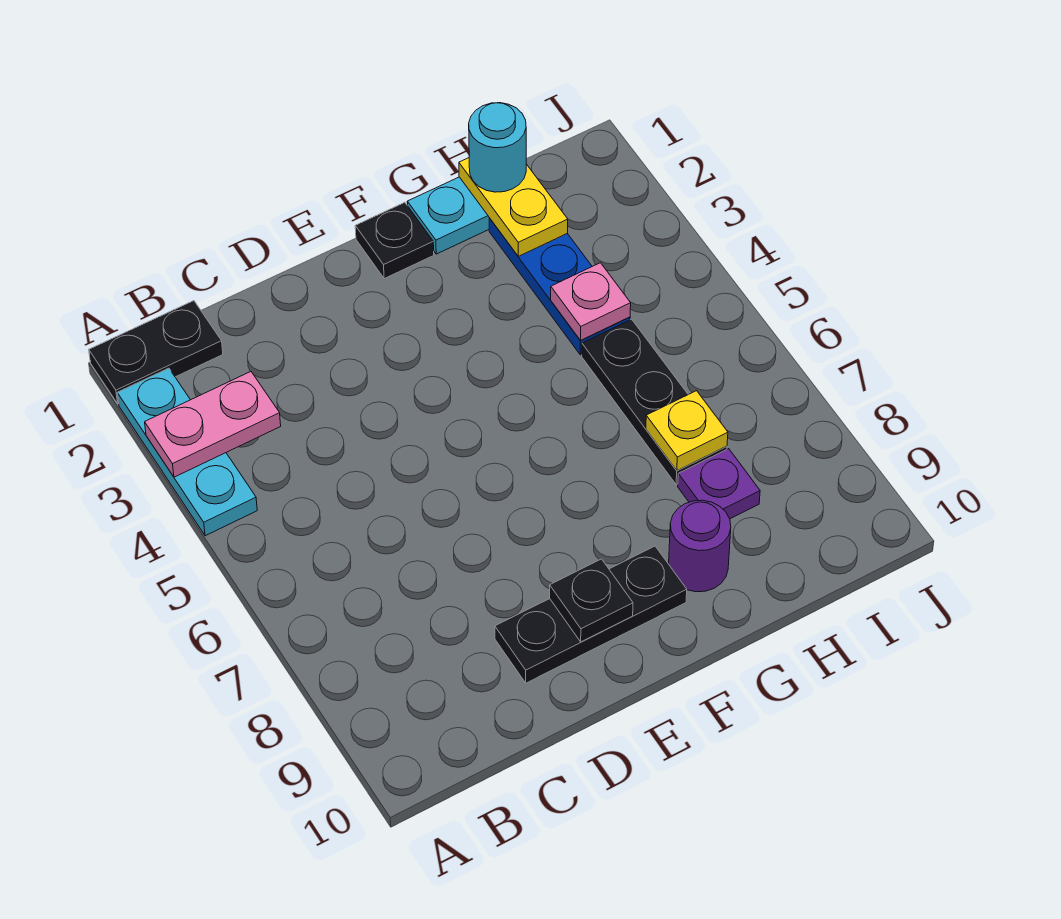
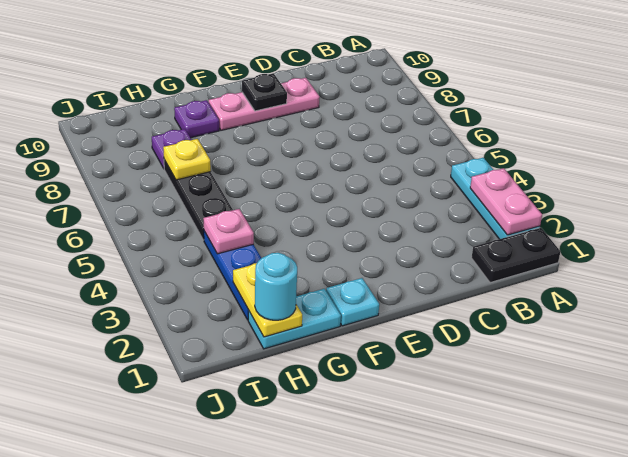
pink 1x2 plate [145,372,281,477] -> pink 1x2 plate turned to [470,168,542,235]
black 1x3 plate [495,546,687,683] -> pink 1x3 plate [209,78,320,130]
black 1x1 plate [355,202,434,279] -> cyan 1x1 plate [326,278,379,326]
purple 1x1 round brick [669,500,731,592] -> purple 1x1 plate [174,100,219,138]

